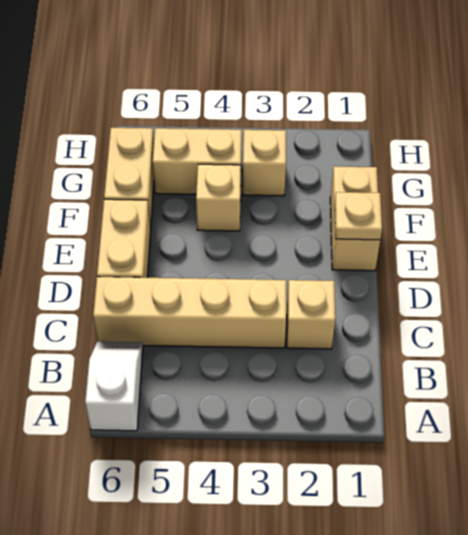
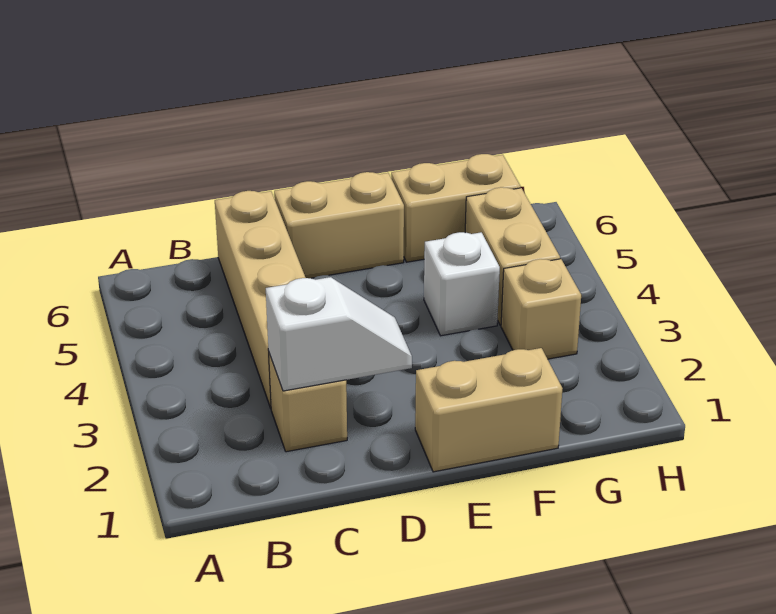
white 1x2 slope [85,341,143,431] -> white 1x2 slope moved to [266,277,412,391]
tan 1x1 plate [335,192,382,240] -> none
tan 1x1 brick [196,164,241,231] -> white 1x1 brick [424,232,500,336]

